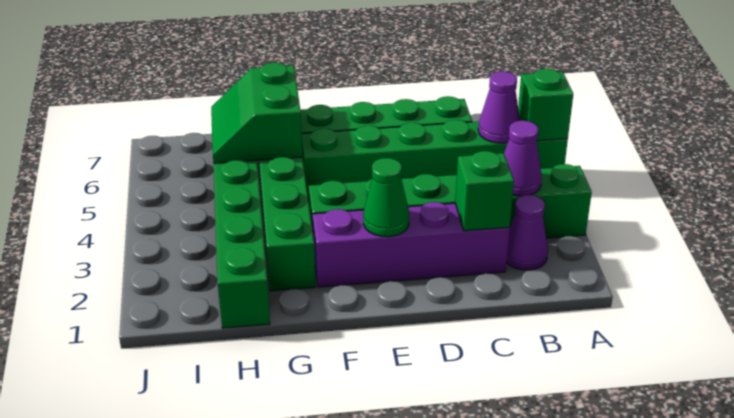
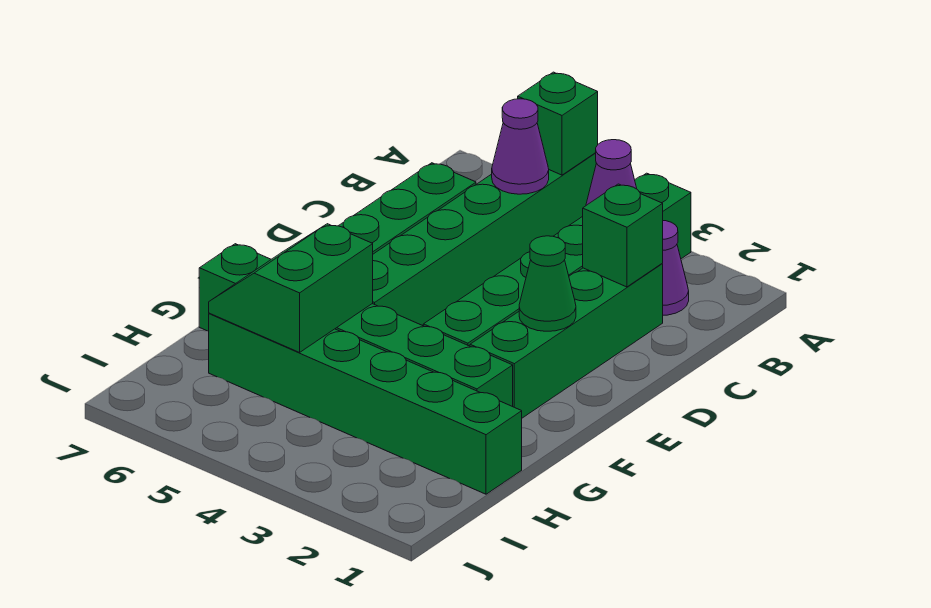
purple 1x4 brick [313,202,510,287] -> green 1x4 brick [470,264,663,418]
green 2x2 slope [211,63,302,163] -> green 2x2 slope turned to [209,224,373,352]

